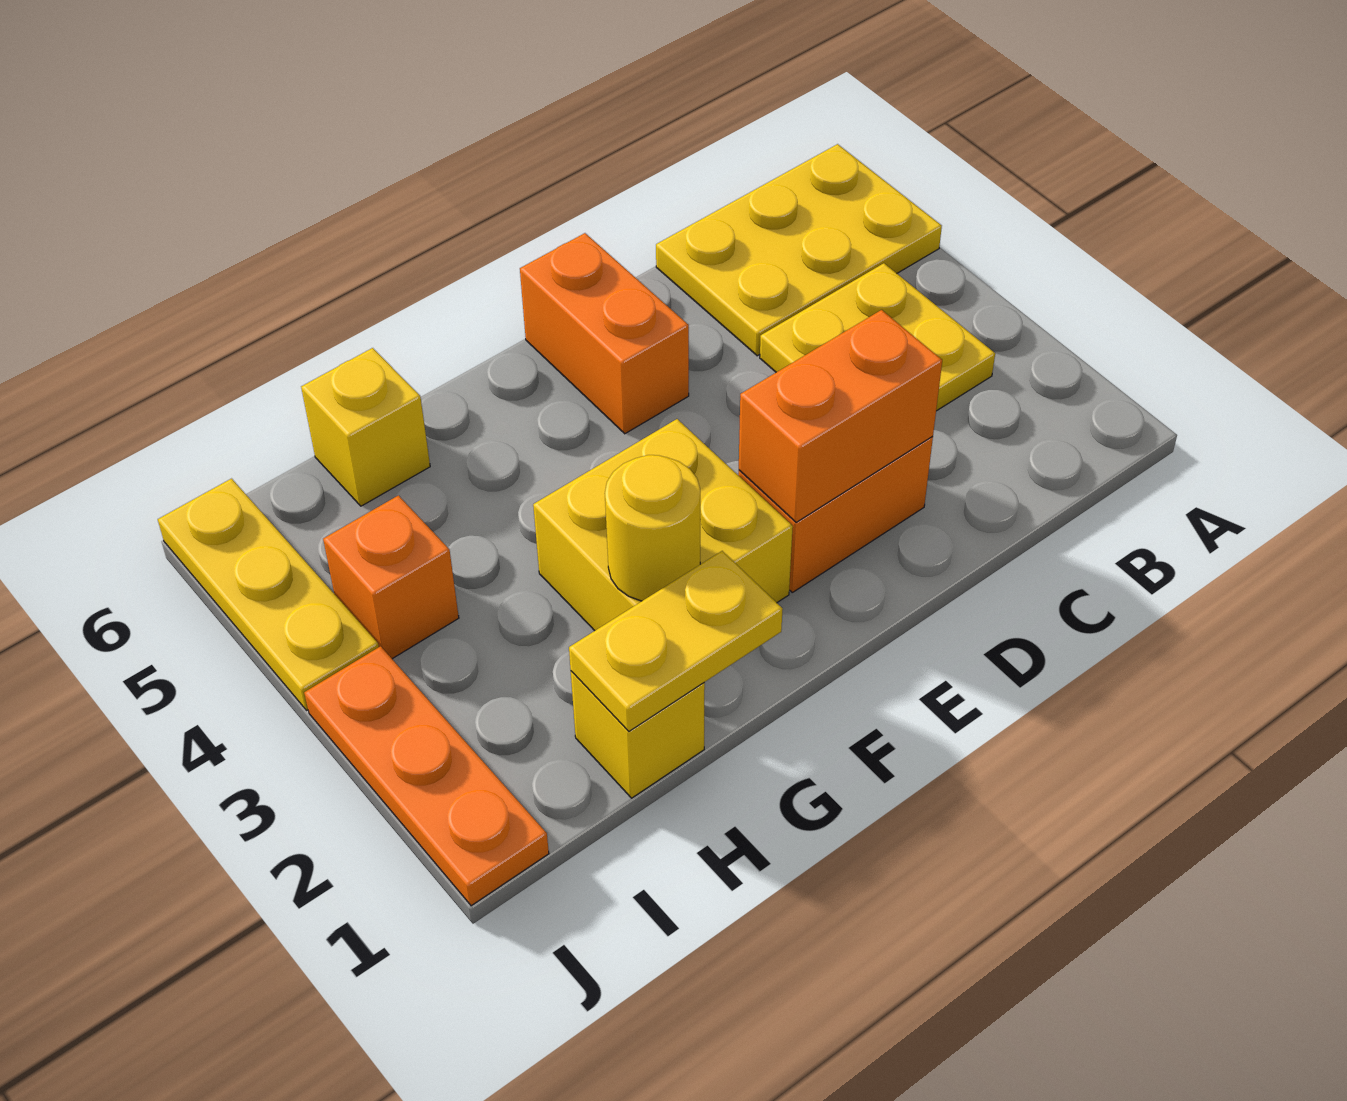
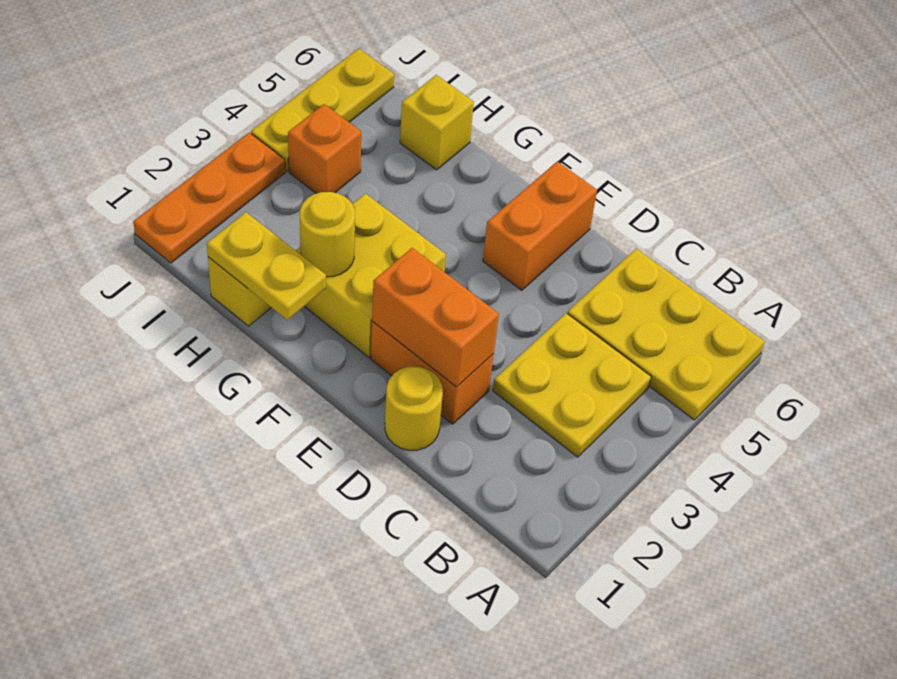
none -> yellow 1x1 round brick [385,367,443,450]

